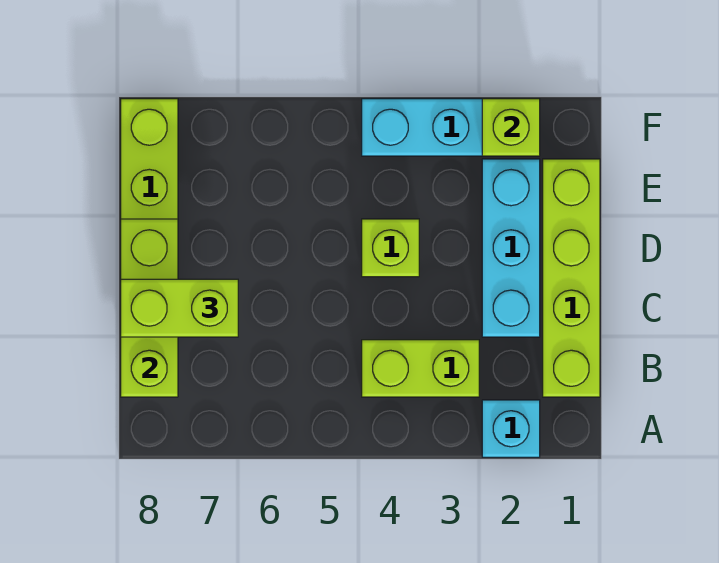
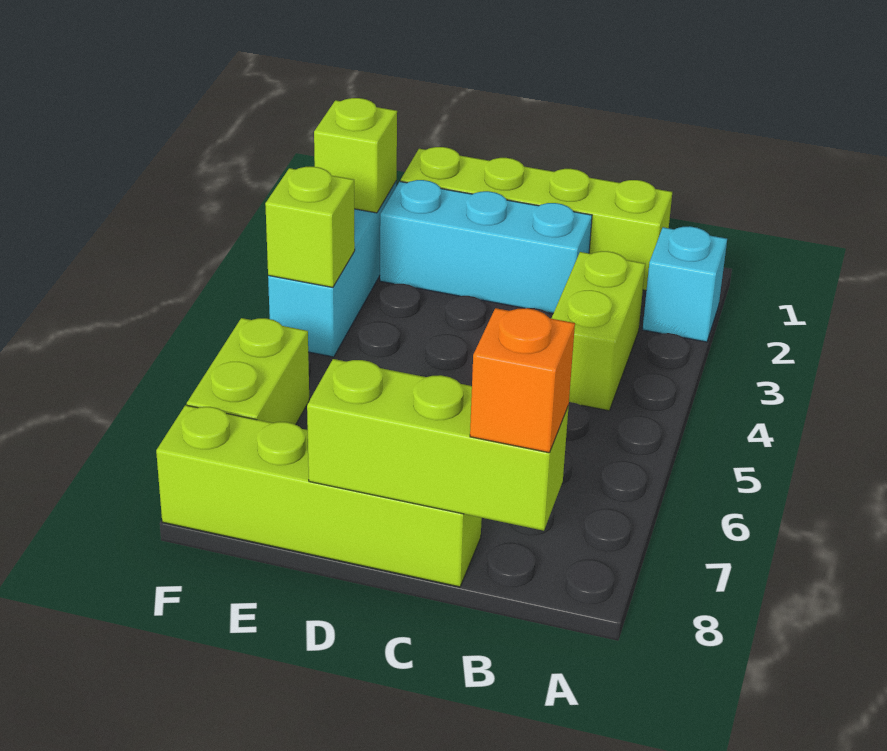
none -> orange 1x1 brick [470,308,575,453]
lime 1x2 brick [121,279,238,337] -> lime 1x2 brick moved to [187,318,309,425]
lime 1x1 brick [362,219,419,277] -> lime 1x1 brick moved to [265,167,355,287]

